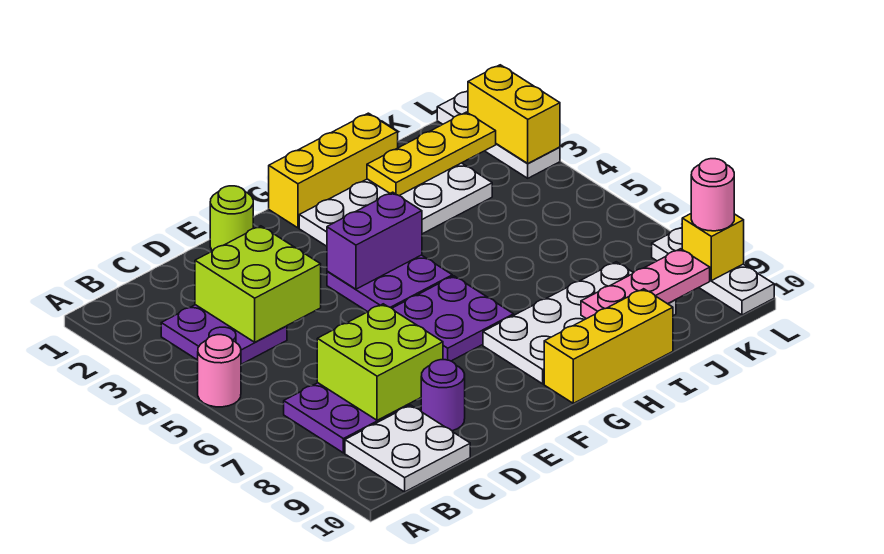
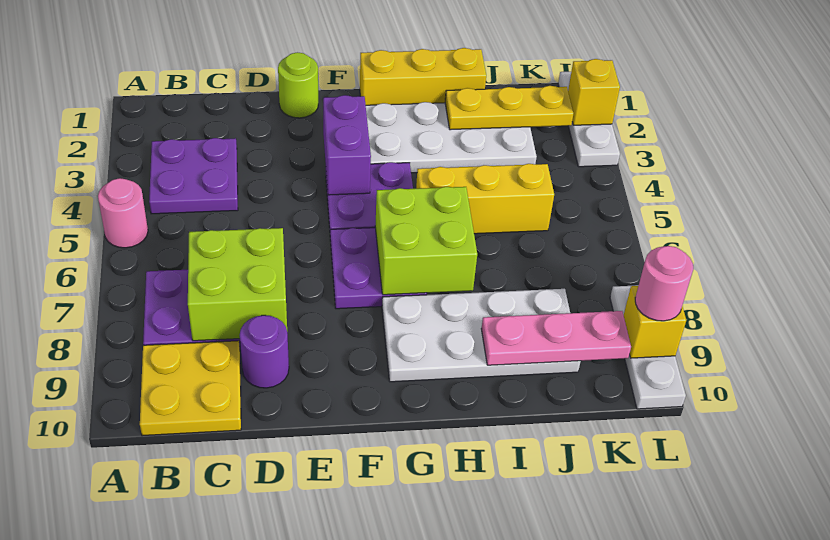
white 2x2 plate [345,405,470,492] -> yellow 2x2 plate [140,341,241,436]
lime 2x2 brick [195,226,321,342] -> lime 2x2 brick moved to [375,187,477,295]
purple 1x2 brick [327,192,422,289] -> purple 1x2 brick turned to [323,95,371,195]
yellow 1x3 brick [544,289,673,403] -> yellow 1x3 brick moved to [416,164,554,234]
yellow 1x2 brick [468,65,560,164] -> yellow 1x1 brick [568,59,620,125]

